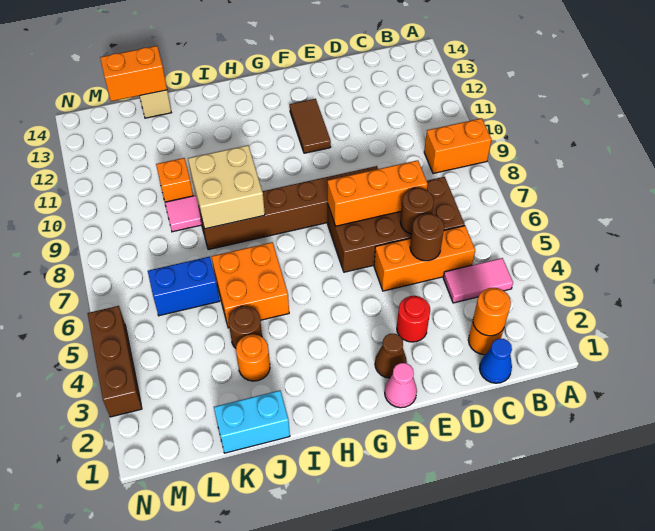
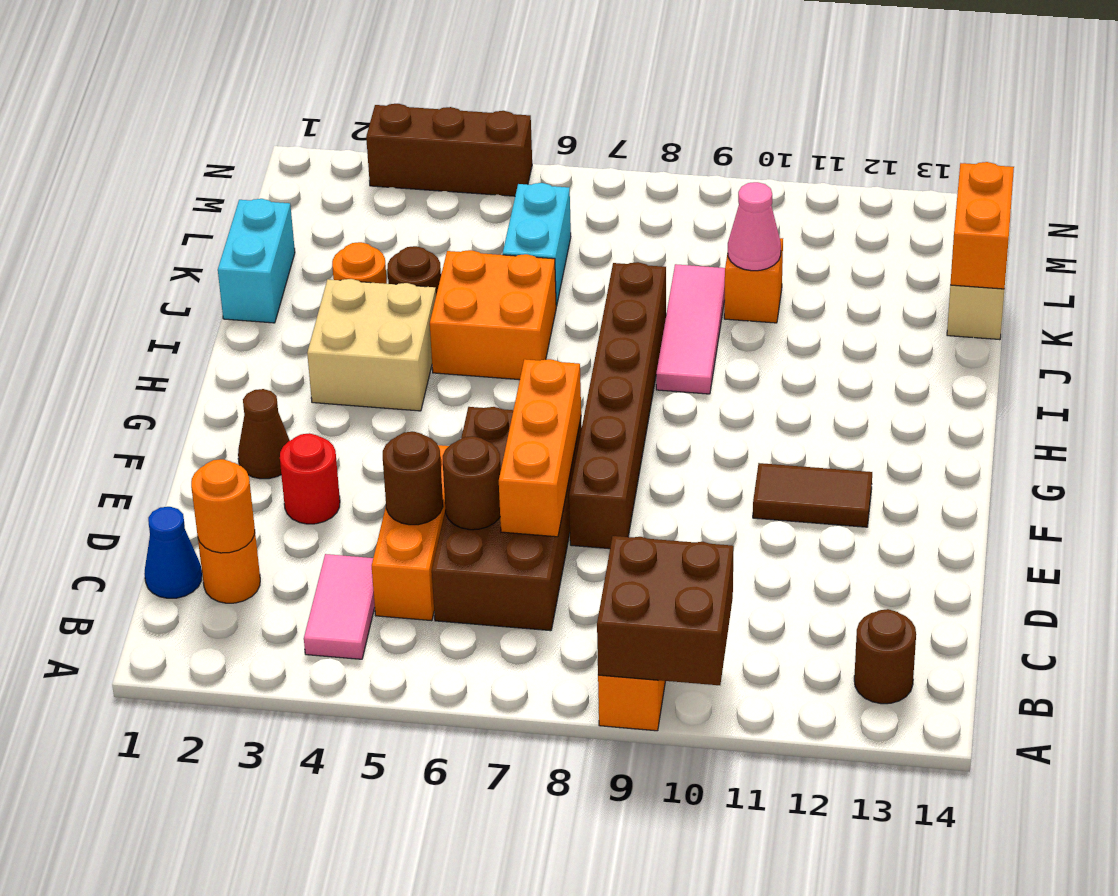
none -> brown 2x2 brick [597,536,734,685]
none -> brown 1x1 round brick [854,609,916,704]
pink 1x1 cone [385,363,417,408] -> pink 1x1 cone moved to [728,182,781,271]
tan 2x2 brick [188,145,265,229] -> tan 2x2 brick moved to [307,279,436,411]
blue 1x2 brick [148,257,220,316] -> cyan 1x2 brick [503,183,571,306]

